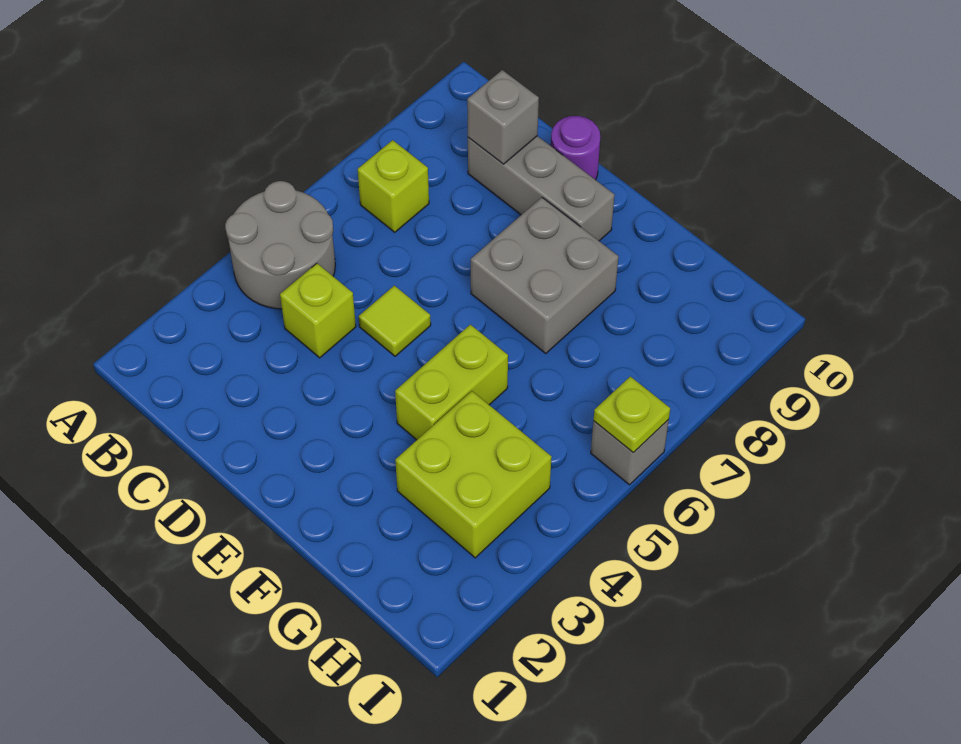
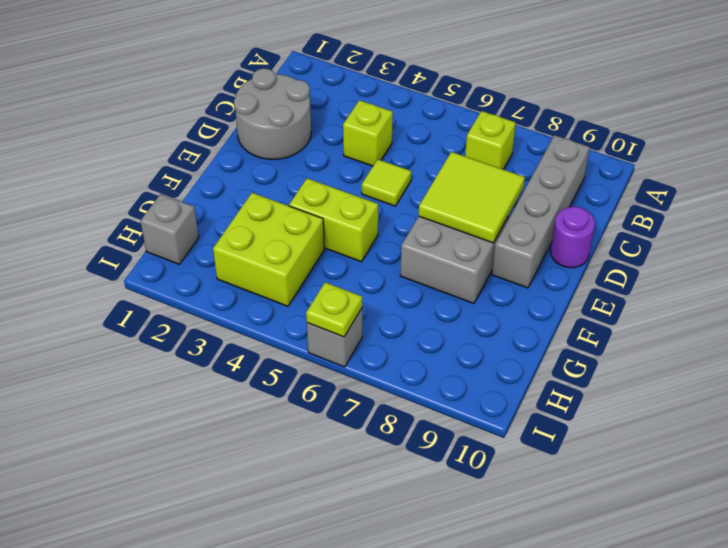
grey 2x2 round brick [225,181,335,309] -> grey 2x2 round brick moved to [234,68,311,159]
grey 1x3 brick [468,136,614,241] -> grey 1x4 brick [492,135,590,288]
grey 1x1 brick [467,70,539,164] -> grey 1x1 brick moved to [141,194,199,264]
none -> lime 2x2 tile [419,152,525,243]

